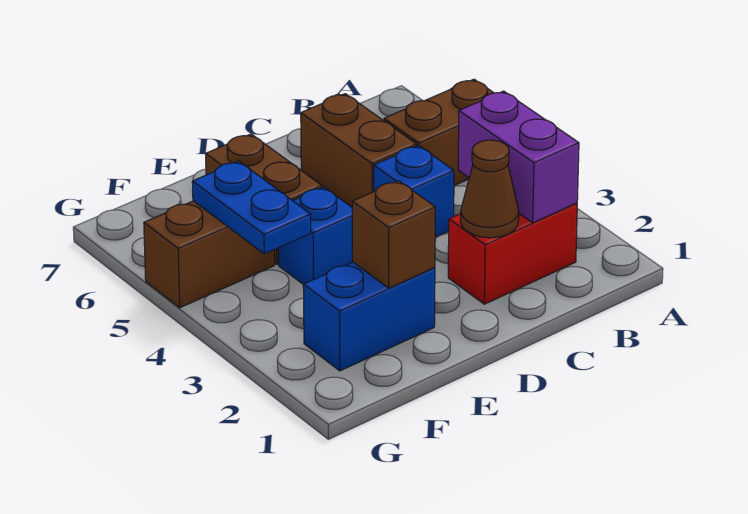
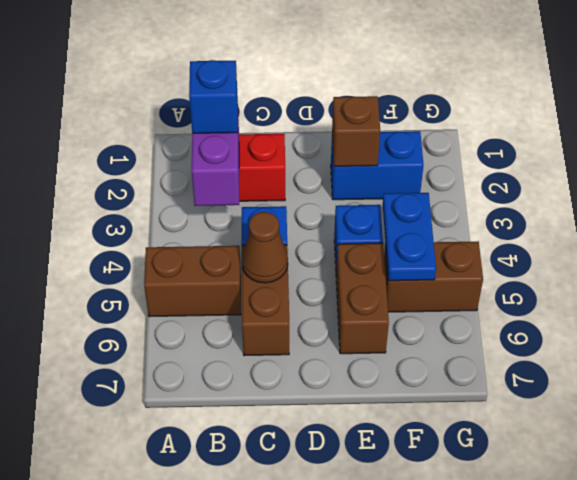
none -> blue 1x1 brick [189,60,238,133]
brown 1x1 cone [461,140,519,238] -> brown 1x1 cone moved to [242,212,288,283]

